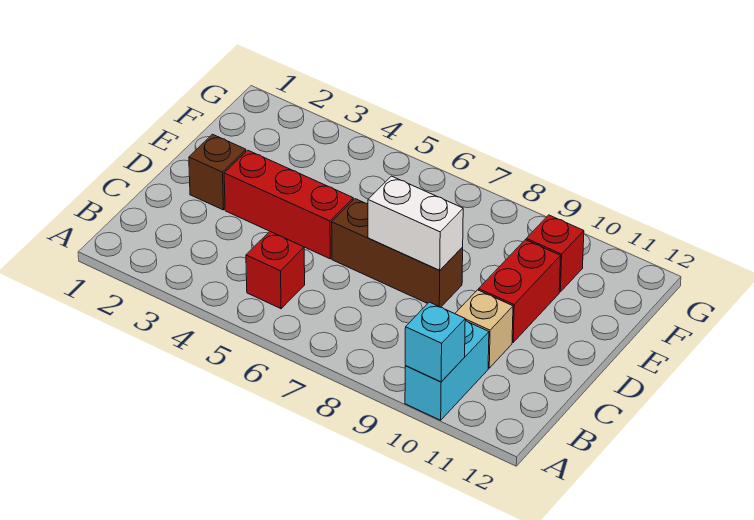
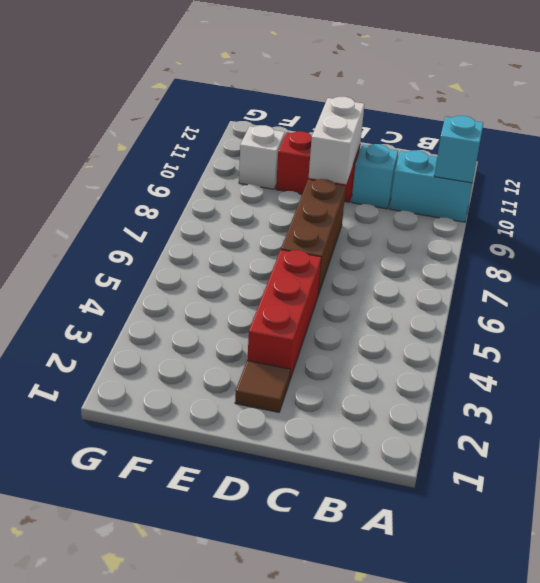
red 1x1 brick [246,232,305,309] -> none
tan 1x1 brick [455,290,513,368] -> cyan 1x1 brick [351,144,398,209]
brown 1x1 brick [189,134,246,210] -> brown 1x1 tile [235,361,290,412]
white 1x2 brick [368,176,463,270] -> white 1x2 brick moved to [309,97,364,184]
red 1x1 brick [526,215,584,292] -> white 1x1 brick [239,125,285,189]

